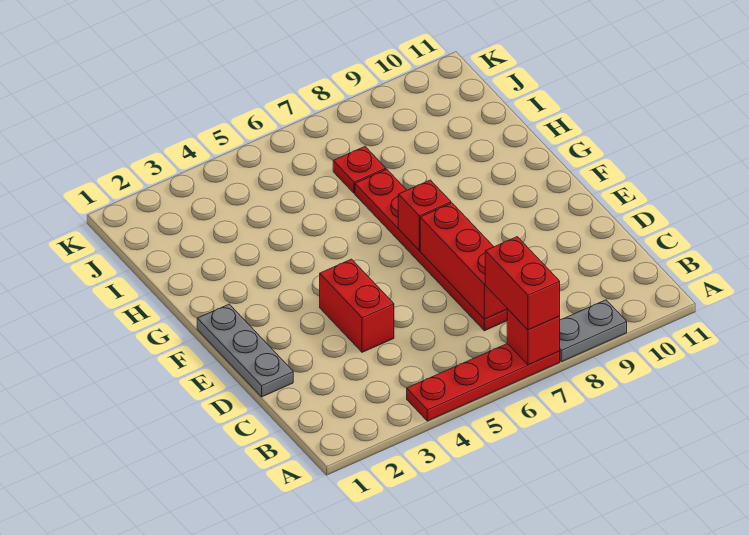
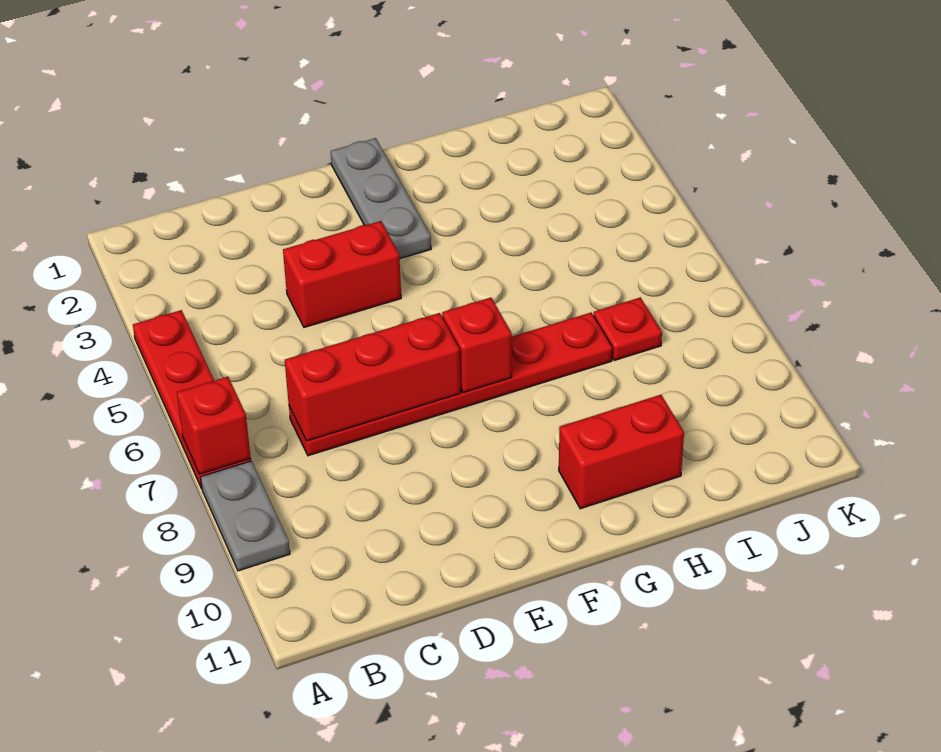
red 1x2 brick [485,237,560,330] -> red 1x2 brick moved to [559,395,684,509]
grey 1x3 plate [197,304,293,397] -> grey 1x3 plate turned to [331,138,431,258]

